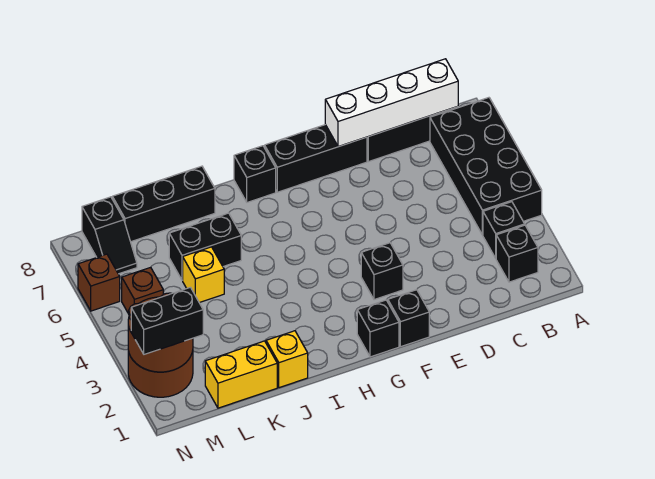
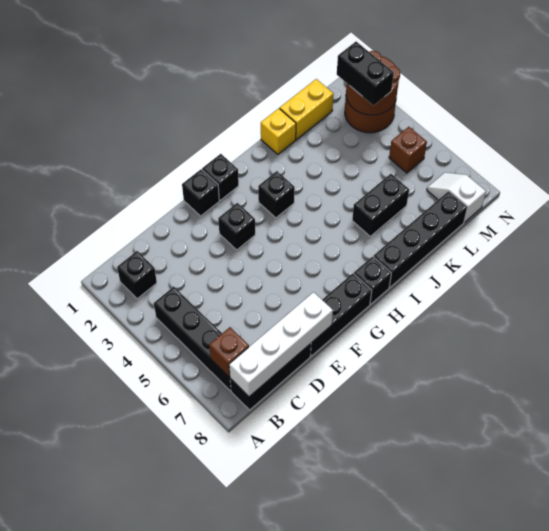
black 2x4 brick [430,98,542,235] -> black 1x4 brick [154,287,231,391]
black 1x1 brick [483,202,525,258] -> black 1x1 brick moved to [258,171,295,218]
black 1x3 brick [112,166,215,242] -> black 1x4 brick [373,191,467,287]
yellow 1x1 brick [183,247,224,303] -> none
black 1x2 brick [131,287,203,354] -> black 1x2 brick turned to [337,42,394,105]
black 1x2 slope [82,197,137,274] -> white 1x2 slope [427,173,486,222]
brown 1x1 brick [78,254,120,311] -> brown 1x1 brick moved to [209,327,249,377]

